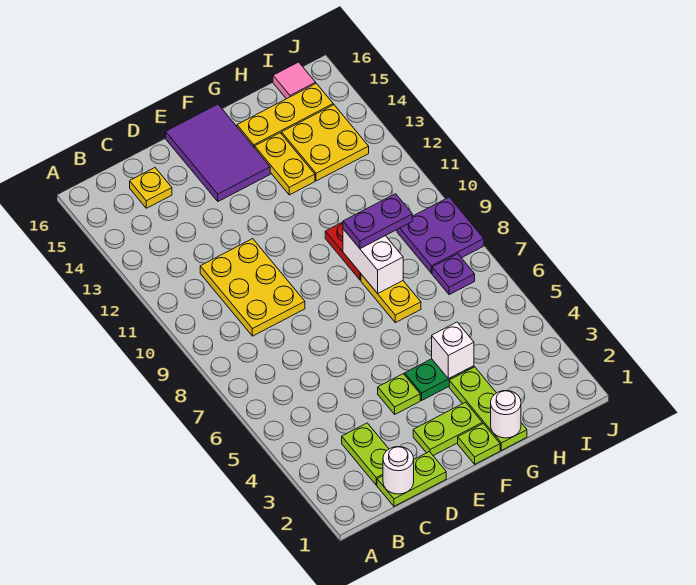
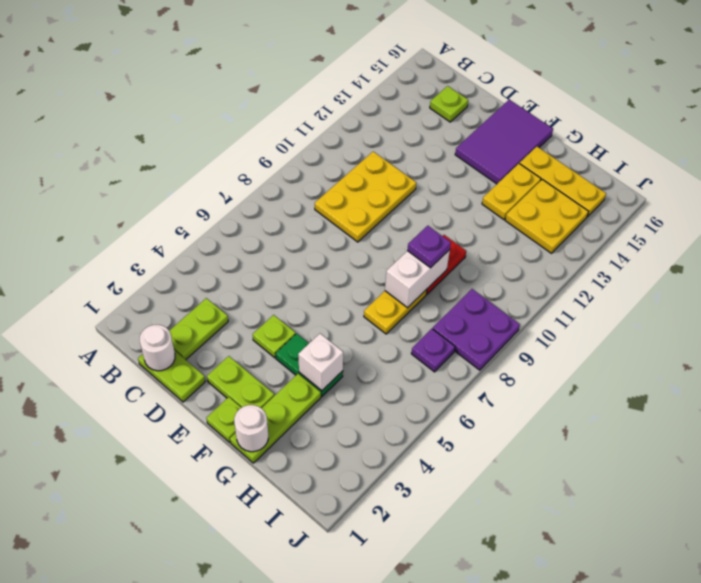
yellow 1x1 plate [130,168,172,208] -> lime 1x1 plate [430,86,468,122]
purple 1x2 plate [343,194,412,249] -> purple 1x1 plate [407,226,451,268]
pink 1x1 tile [273,62,316,99] -> none

